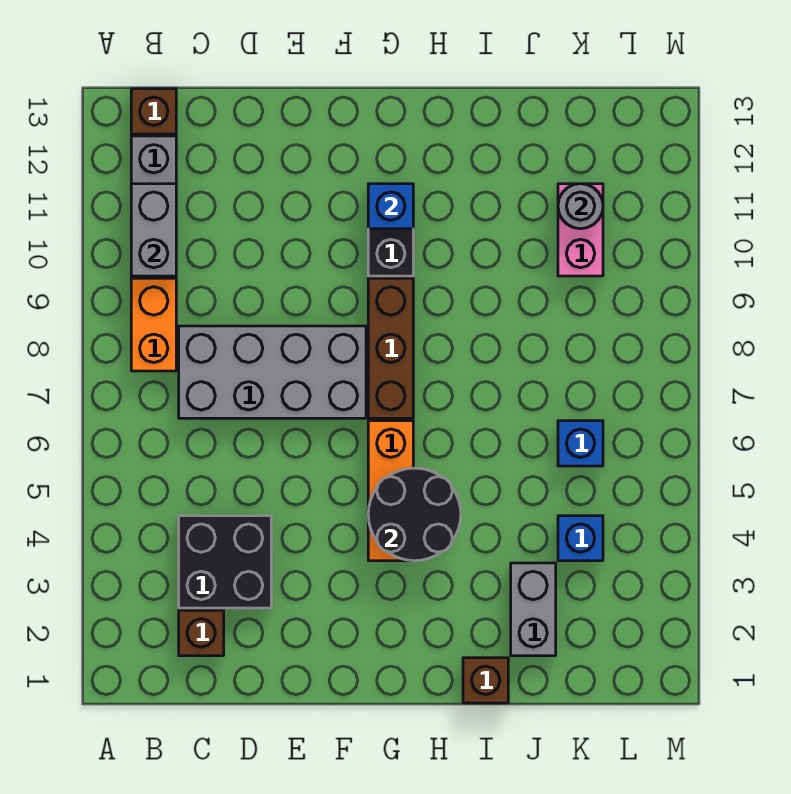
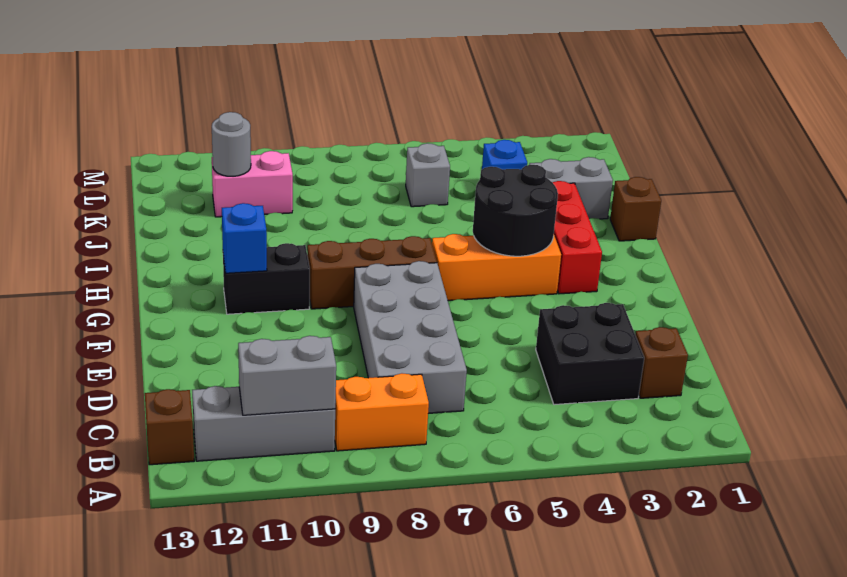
none -> red 1x3 brick [552,181,602,294]
blue 1x1 brick [558,421,603,466] -> grey 1x1 brick [406,143,450,207]

